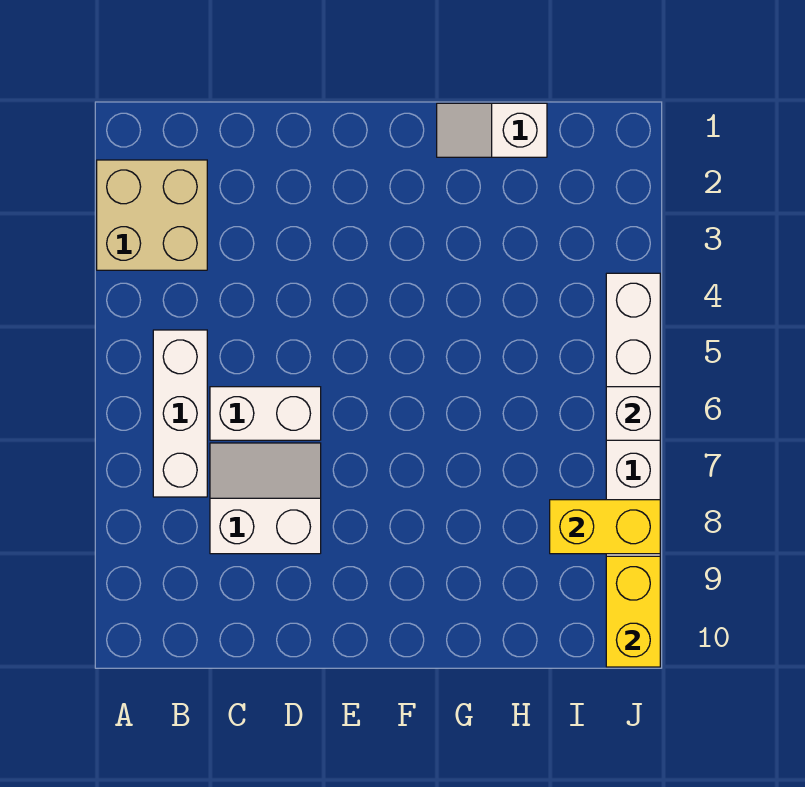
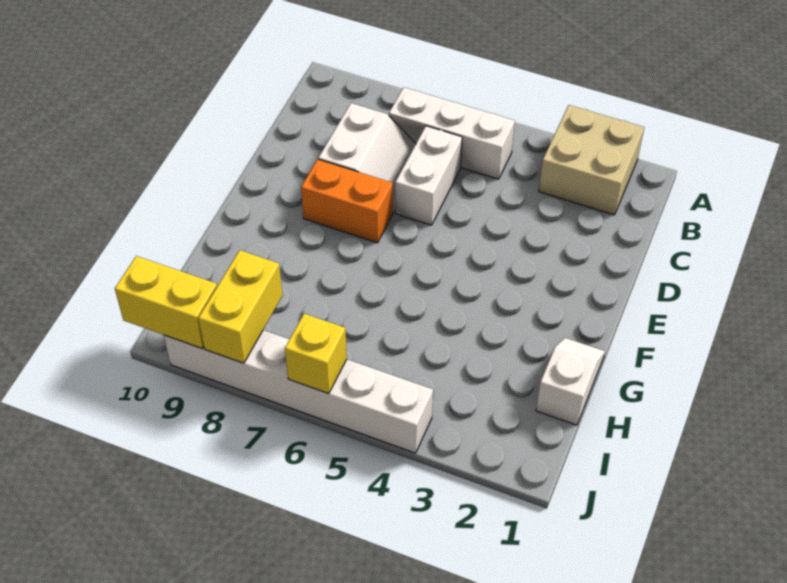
none -> orange 1x2 brick [301,159,393,243]
white 1x1 brick [606,387,660,440] -> yellow 1x1 brick [285,314,347,394]

